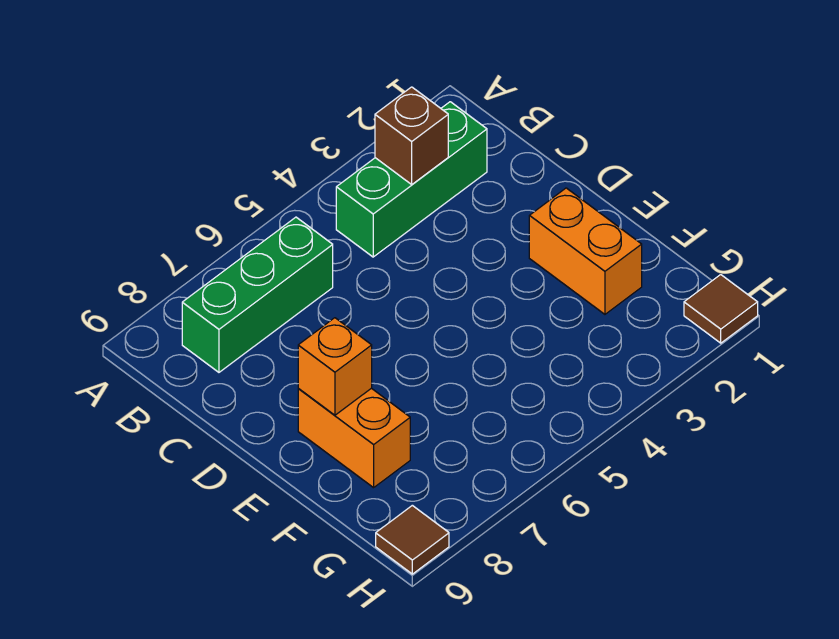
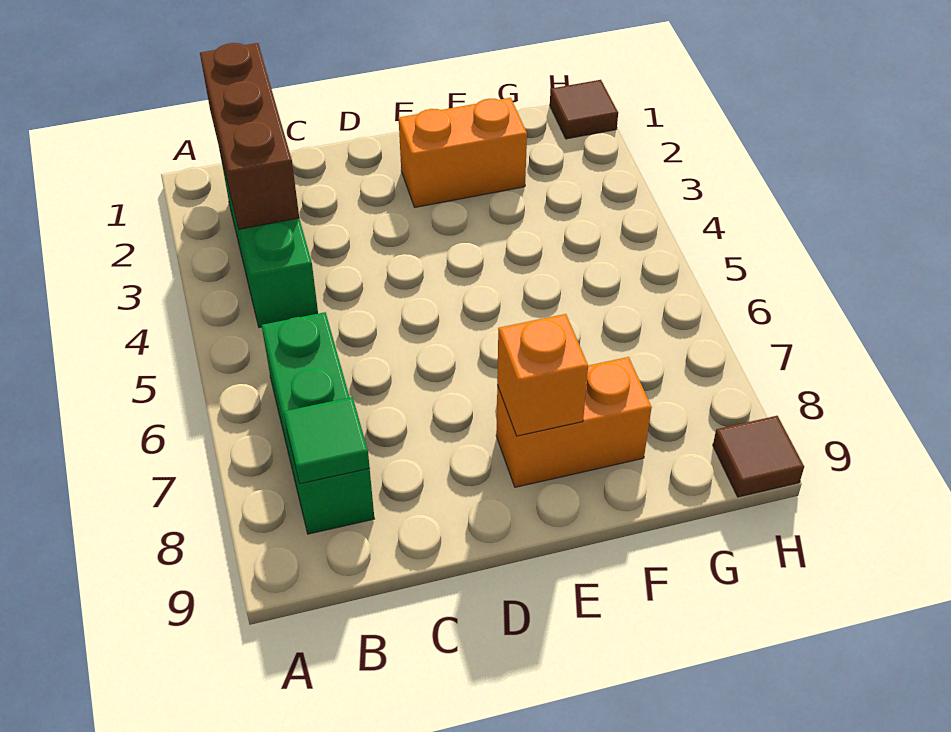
brown 1x1 brick [375,87,448,184] -> brown 1x3 brick [200,43,299,229]
none -> green 1x1 tile [284,397,370,484]

